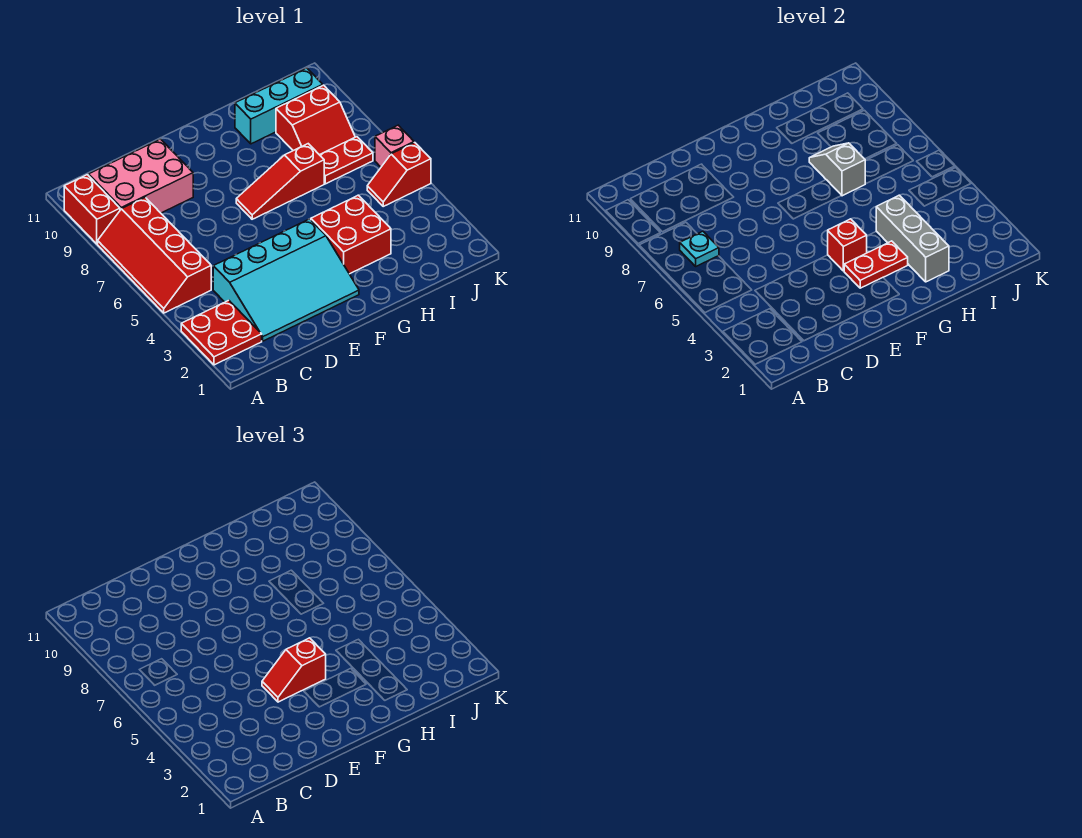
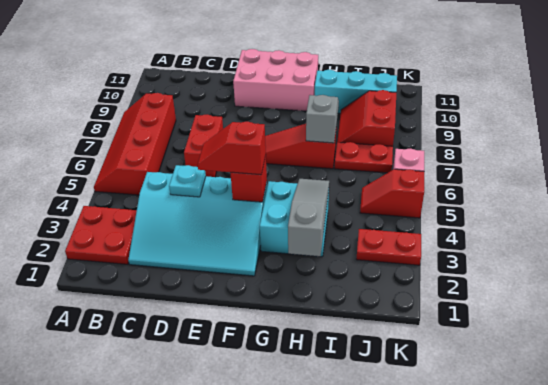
red 1x2 brick [64,175,120,244] -> red 1x2 brick moved to [184,115,223,177]
cyan 1x1 plate [680,231,719,266] -> cyan 1x1 plate moved to [169,165,206,197]
pink 2x3 brick [89,139,193,213] -> pink 2x3 brick moved to [233,49,318,111]
red 1x2 plate [844,241,908,288] -> red 1x2 plate moved to [356,229,421,265]
red 2x2 brick [311,195,391,274] -> cyan 2x2 brick [260,181,329,257]
grey 1x3 brick [876,195,949,282] -> grey 1x3 slope [288,179,329,256]
red 2x2 slope [276,85,355,155] -> red 2x2 slope turned to [337,90,396,146]

